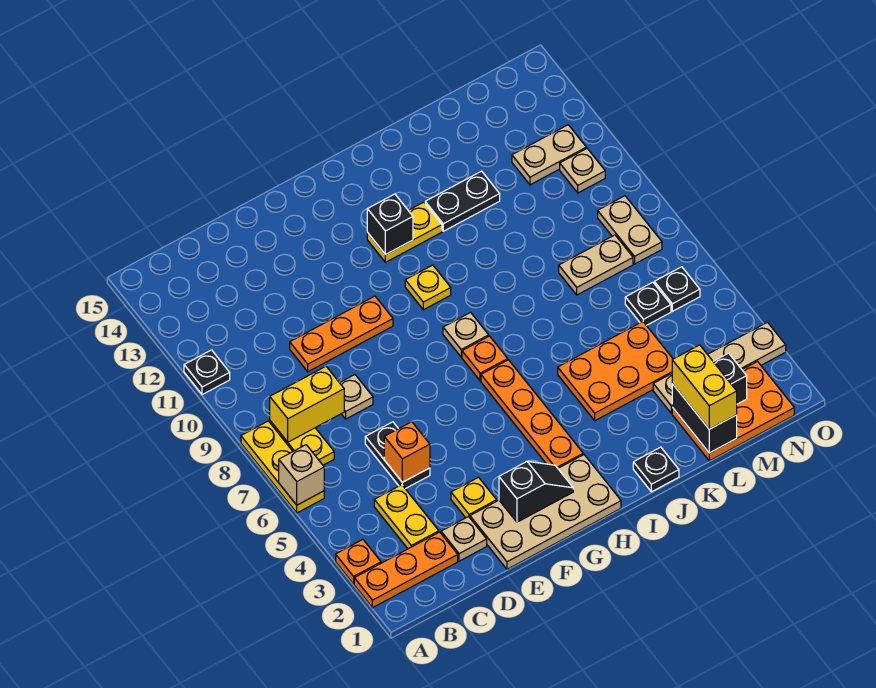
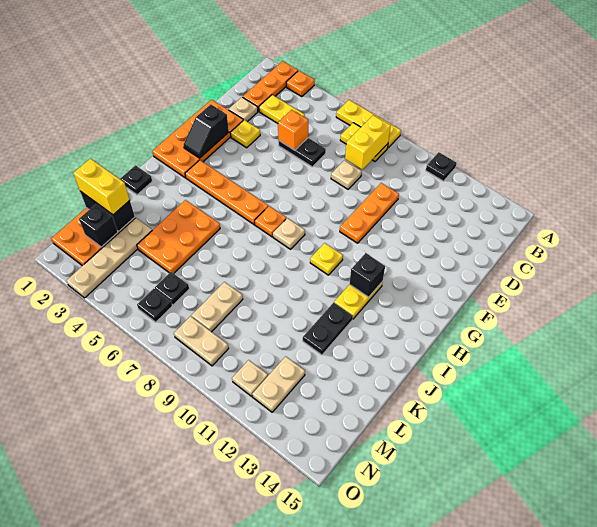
tan 1x1 brick [279,445,324,505] -> none
tan 2x4 plate [470,455,621,569] -> orange 2x4 plate [152,100,243,178]

